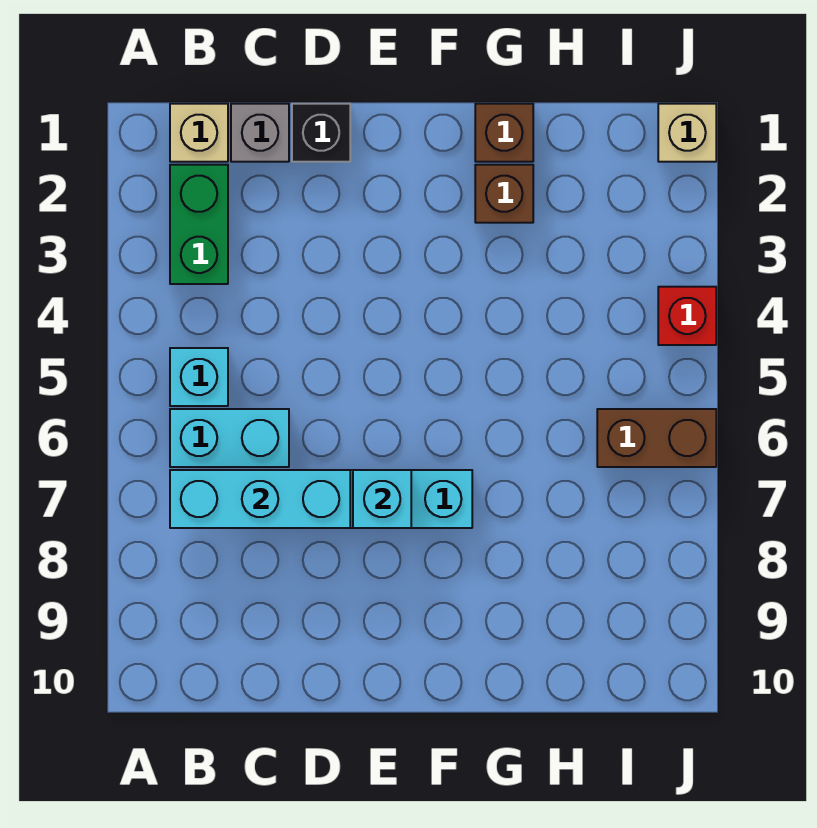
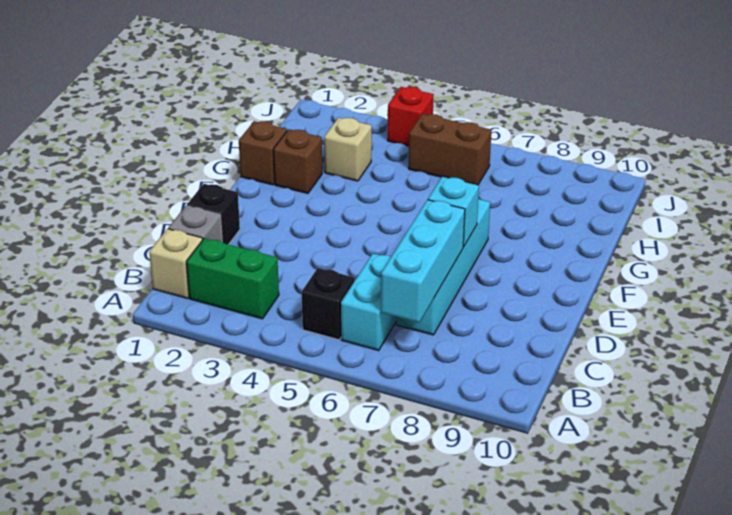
cyan 1x1 brick [170,348,228,406] -> black 1x1 brick [302,268,355,340]
brown 1x2 brick [597,409,716,467] -> brown 1x2 brick turned to [409,114,491,185]
tan 1x1 brick [658,104,716,162] -> tan 1x1 brick moved to [324,117,372,181]

